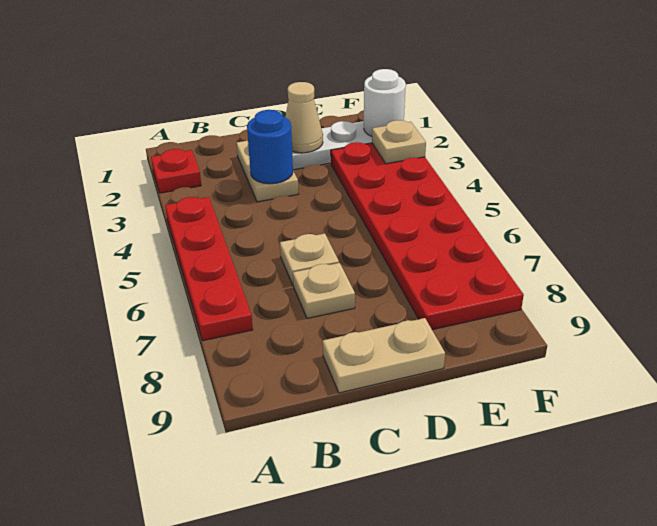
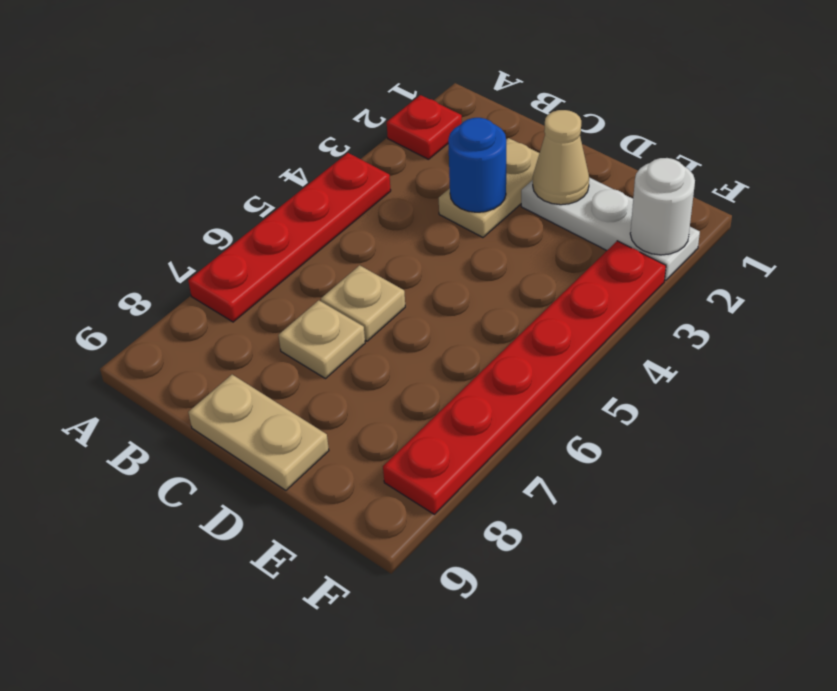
red 2x6 plate [331,142,524,330] -> red 1x6 plate [383,241,666,514]
tan 1x1 plate [372,120,426,164] -> none

